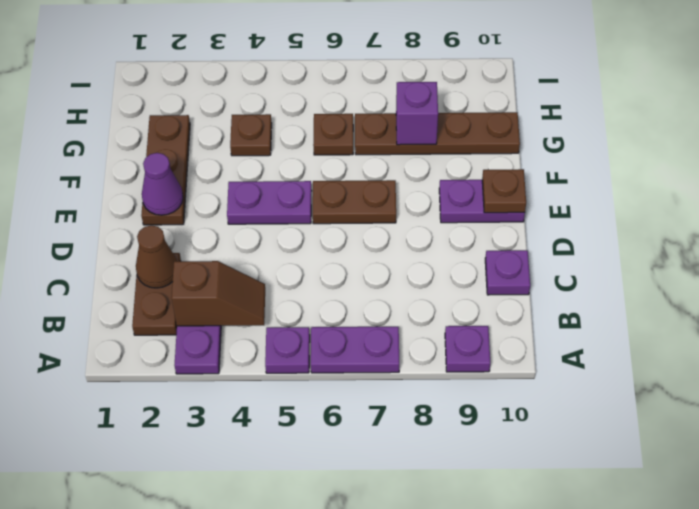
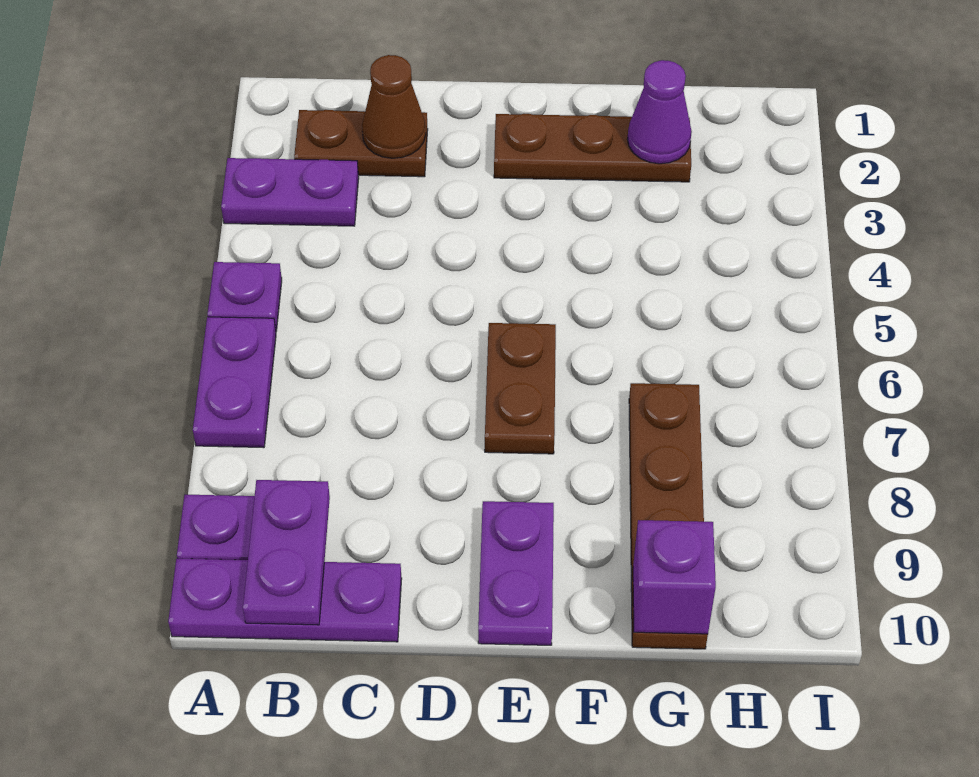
brown 1x2 slope [171,261,265,326] -> none
purple 1x1 plate [485,250,530,295] -> purple 1x3 plate [168,558,402,642]
purple 1x1 cone [142,153,183,215] -> purple 1x1 cone moved to [627,60,692,164]
purple 1x2 plate [227,181,312,224] -> purple 1x2 plate moved to [243,480,330,625]
brown 1x1 plate [482,169,526,213] -> none
brown 1x1 plate [230,114,272,156] -> none
brown 1x1 plate [313,114,353,155] -> none
purple 1x1 brick [396,82,438,145] -> purple 1x1 brick moved to [633,520,716,634]

